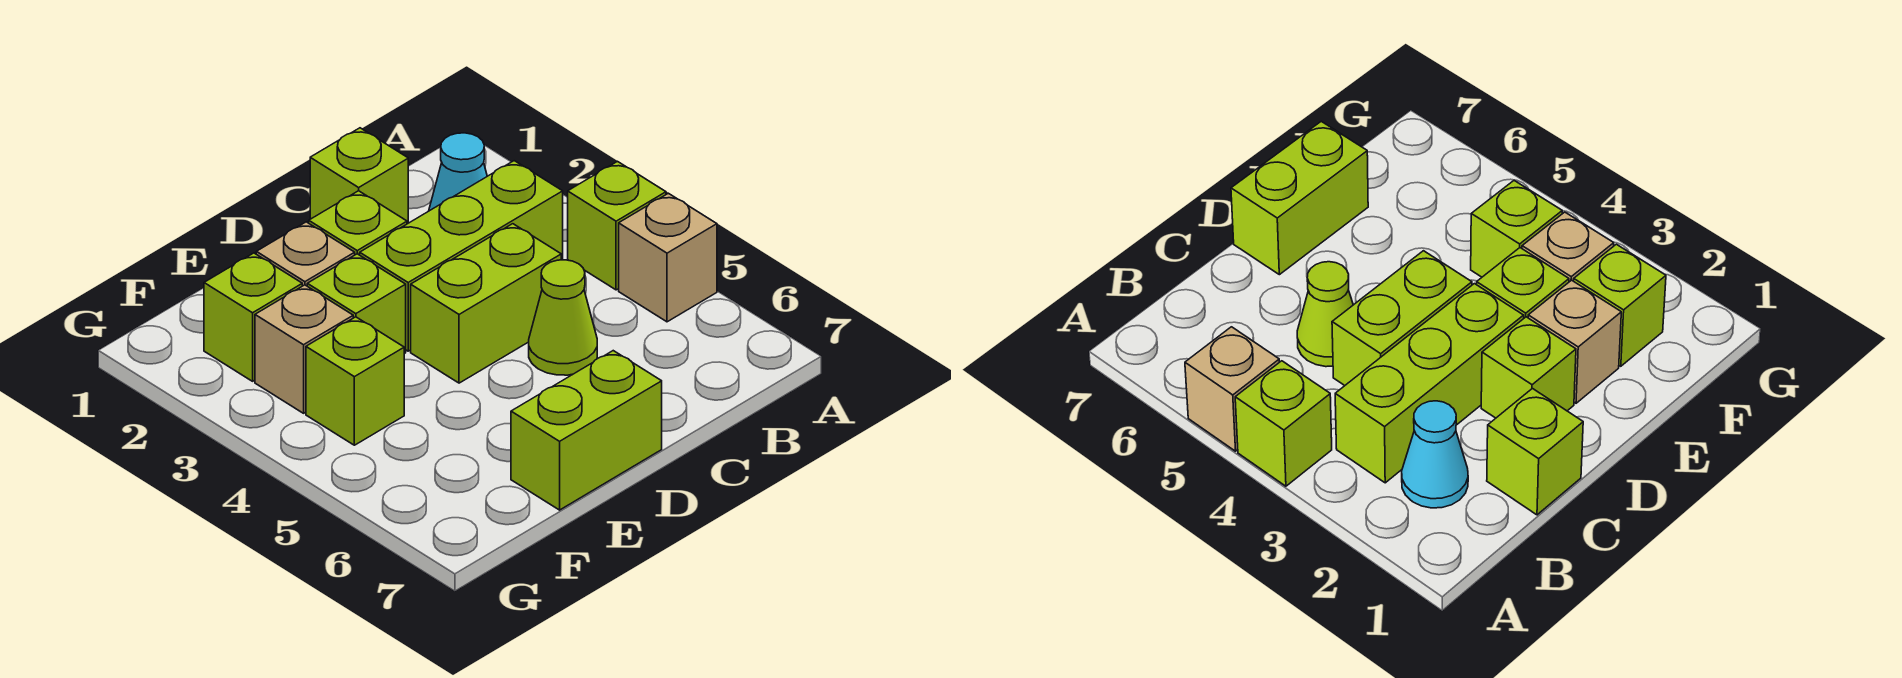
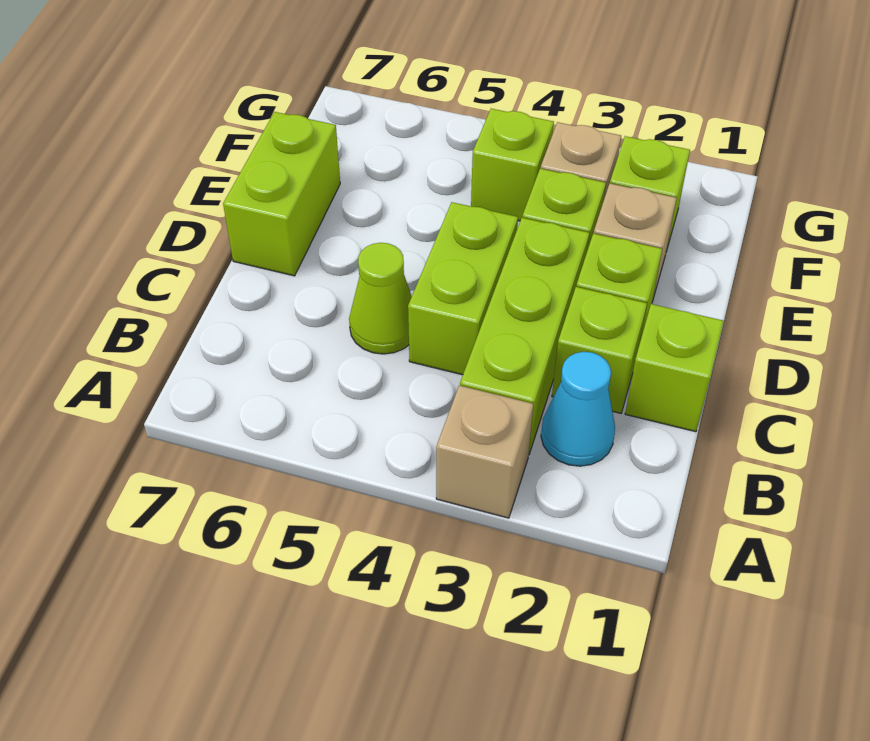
lime 1x1 brick [568,162,666,290] -> lime 1x1 brick moved to [552,287,647,413]
tan 1x1 brick [619,193,717,322] -> tan 1x1 brick moved to [436,385,533,518]

